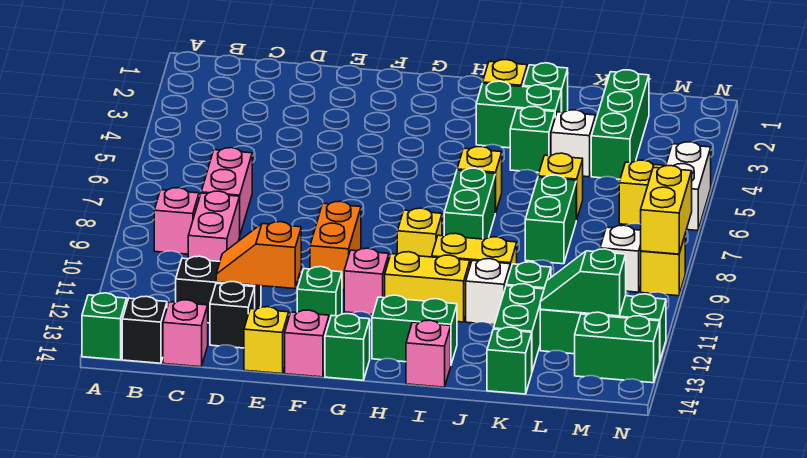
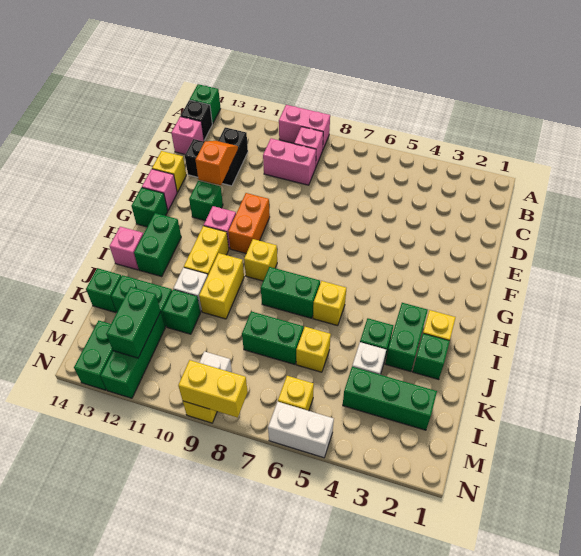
pink 1x2 brick [201,148,252,234] -> pink 1x2 brick moved to [279,105,330,149]
orange 1x2 brick [310,201,361,290] -> orange 1x2 brick turned to [228,193,270,253]
green 1x2 slope [540,249,626,316] -> green 1x2 brick [106,287,161,358]

